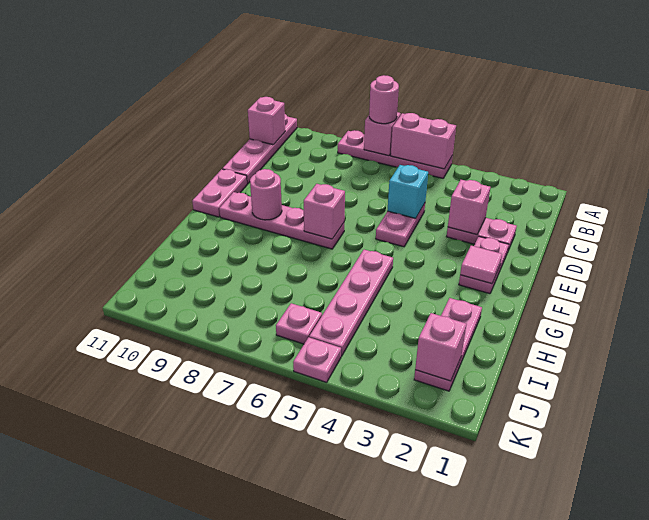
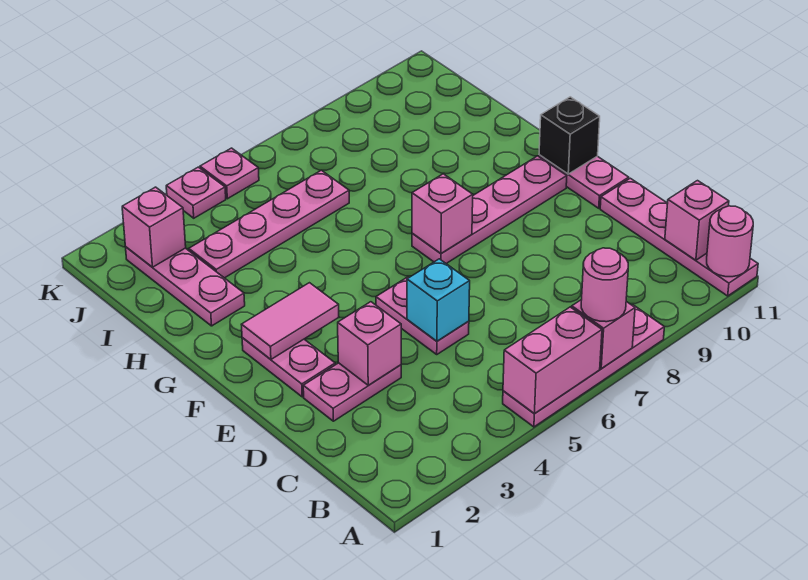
pink 1x1 tile [460,246,502,284] -> pink 1x2 tile [241,283,339,359]
pink 1x1 round brick [250,169,282,220] -> pink 1x1 round brick moved to [707,206,753,277]
none -> black 1x1 brick [539,97,600,174]
pink 1x4 plate [309,250,393,356] -> pink 1x4 plate turned to [189,170,349,278]
pink 1x1 plate [276,303,322,344] -> pink 1x1 plate moved to [166,167,226,218]

